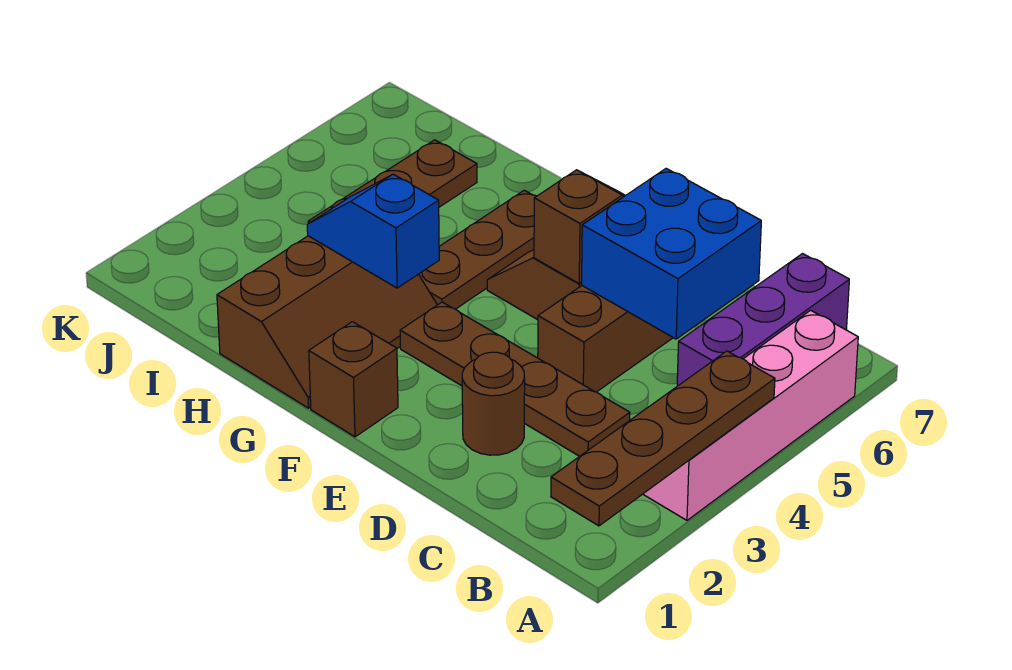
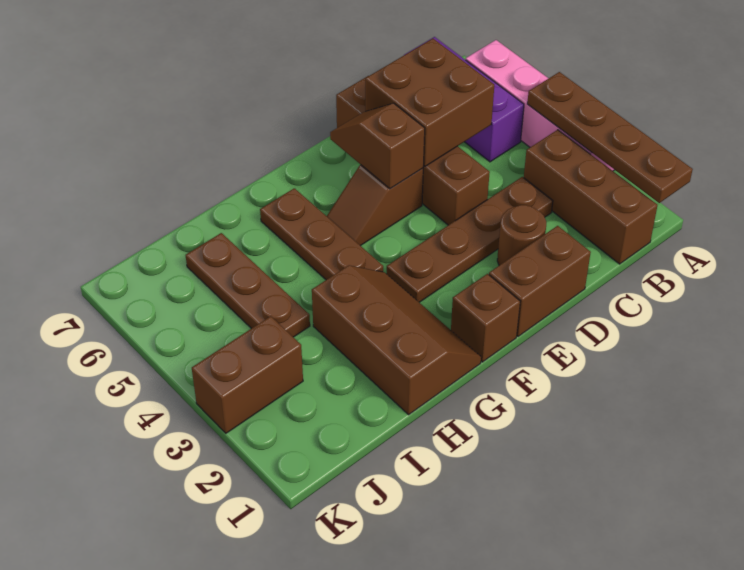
none -> brown 1x3 brick [524,130,657,264]
blue 2x2 brick [582,169,761,339] -> brown 2x2 brick [365,39,494,166]
none -> brown 1x2 brick [489,226,591,336]
blue 1x2 slope [307,174,439,288] -> none
none -> brown 1x2 brick [192,316,303,433]

